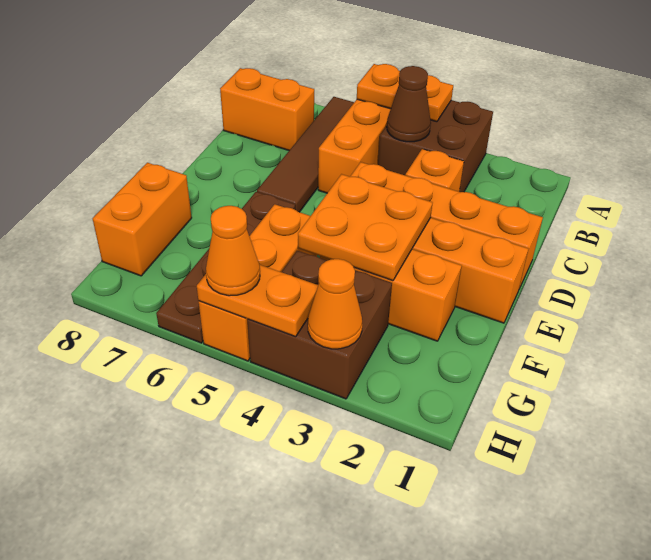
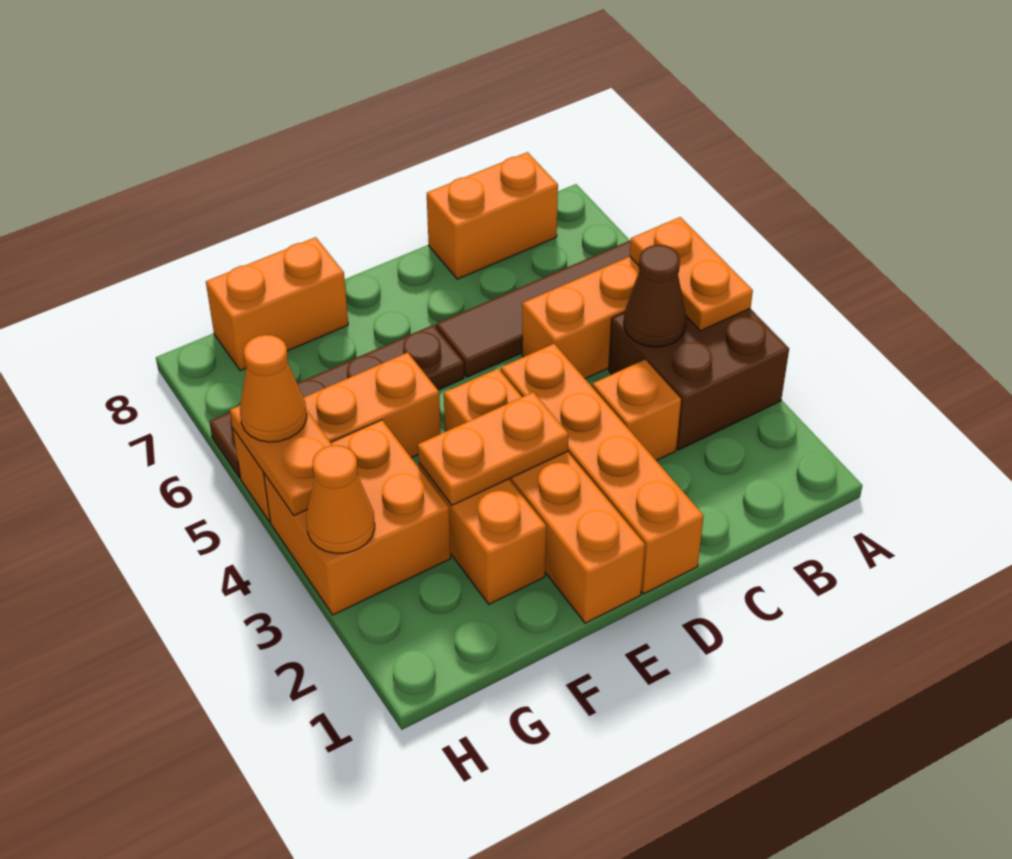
orange 1x2 brick [220,68,314,150] -> orange 1x2 brick turned to [427,152,558,279]
orange 2x2 plate [298,174,432,281] -> orange 1x2 plate [418,392,568,505]
brown 2x2 brick [248,251,392,399] -> orange 2x2 brick [264,420,451,615]

